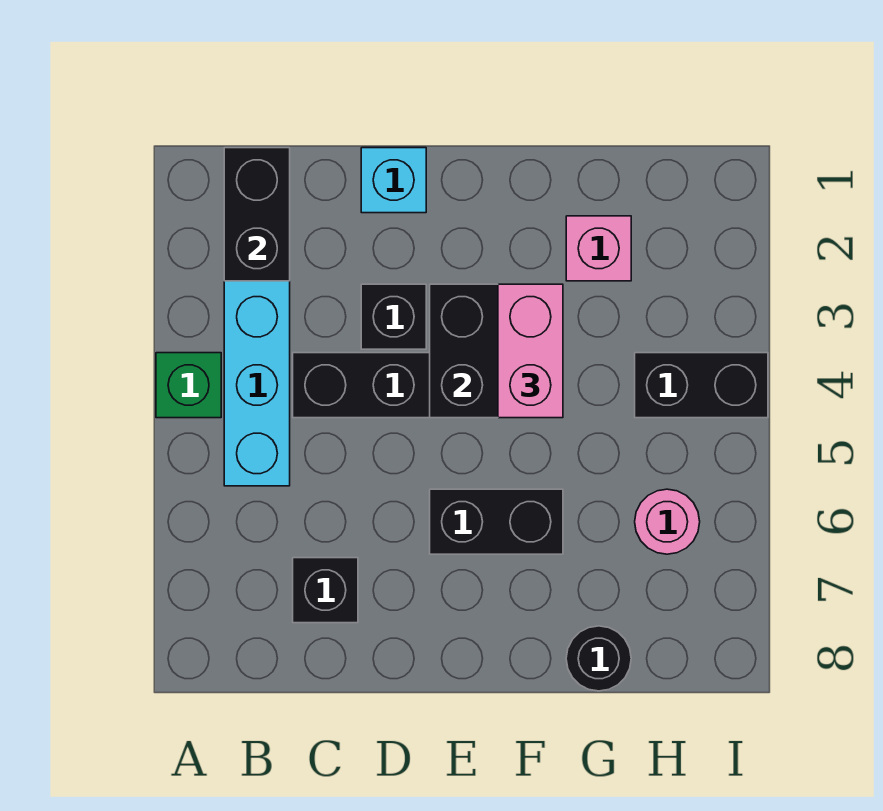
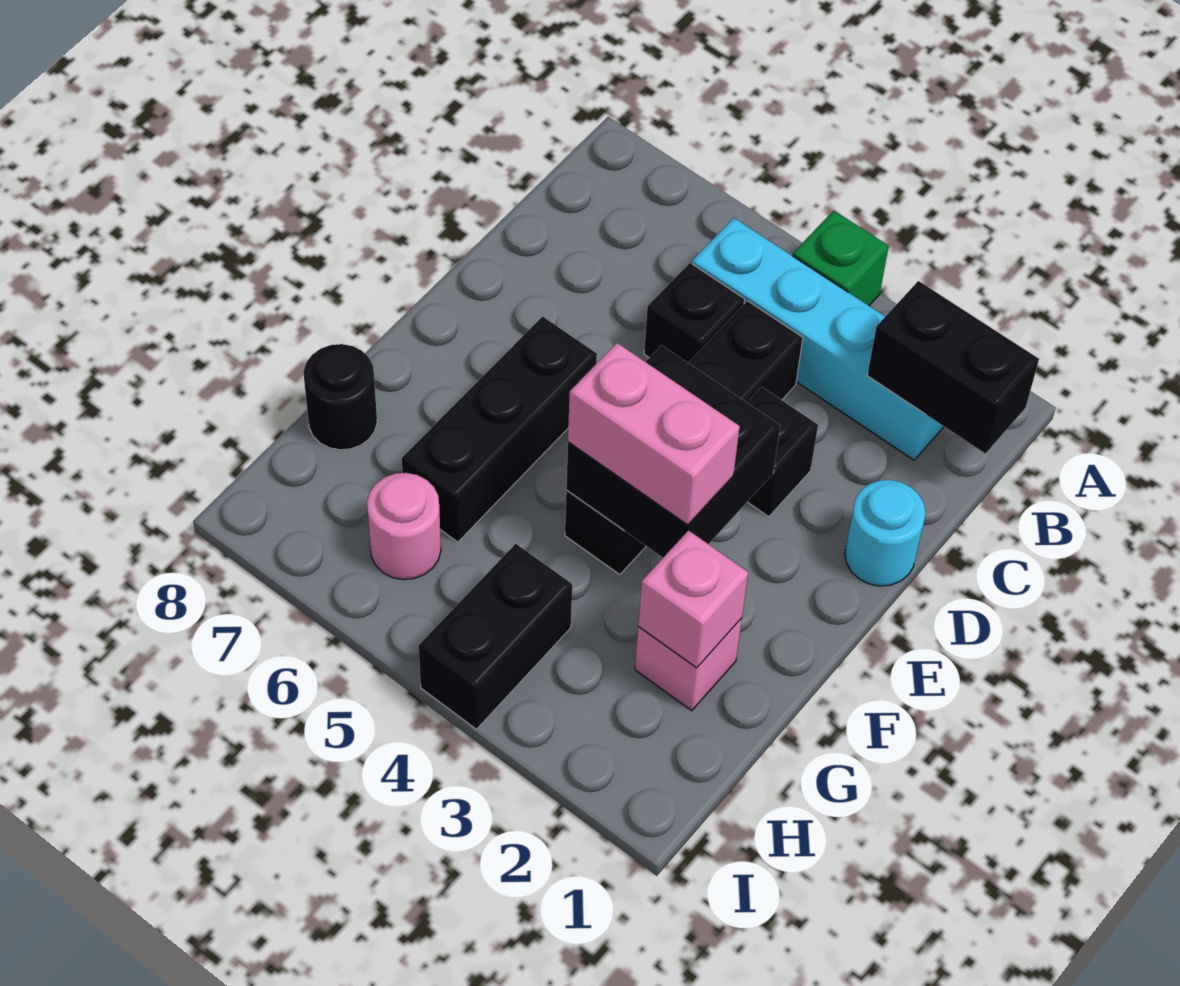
black 1x1 brick [293,558,358,623] -> black 1x1 brick moved to [644,263,745,363]
cyan 1x1 brick [361,148,426,213] -> cyan 1x1 round brick [845,480,926,586]
black 1x2 brick [430,489,563,554] -> black 1x3 brick [402,316,597,542]
none -> pink 1x1 brick [638,531,748,668]

